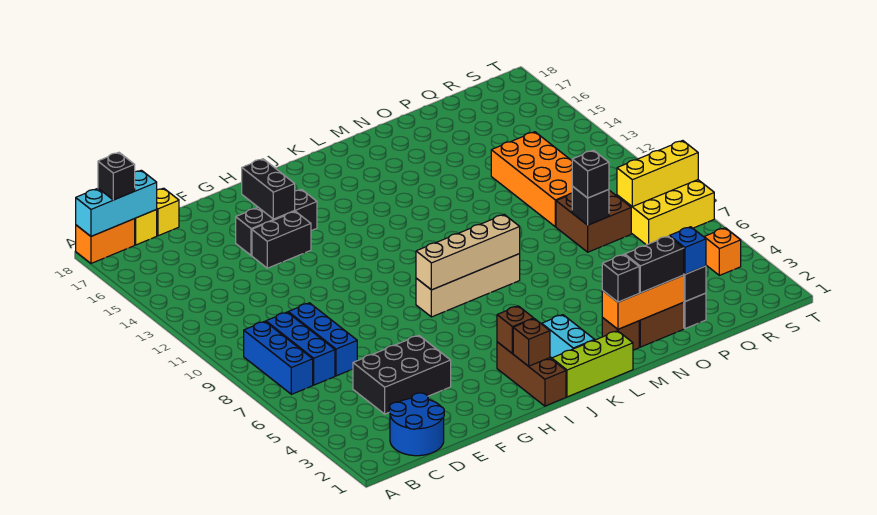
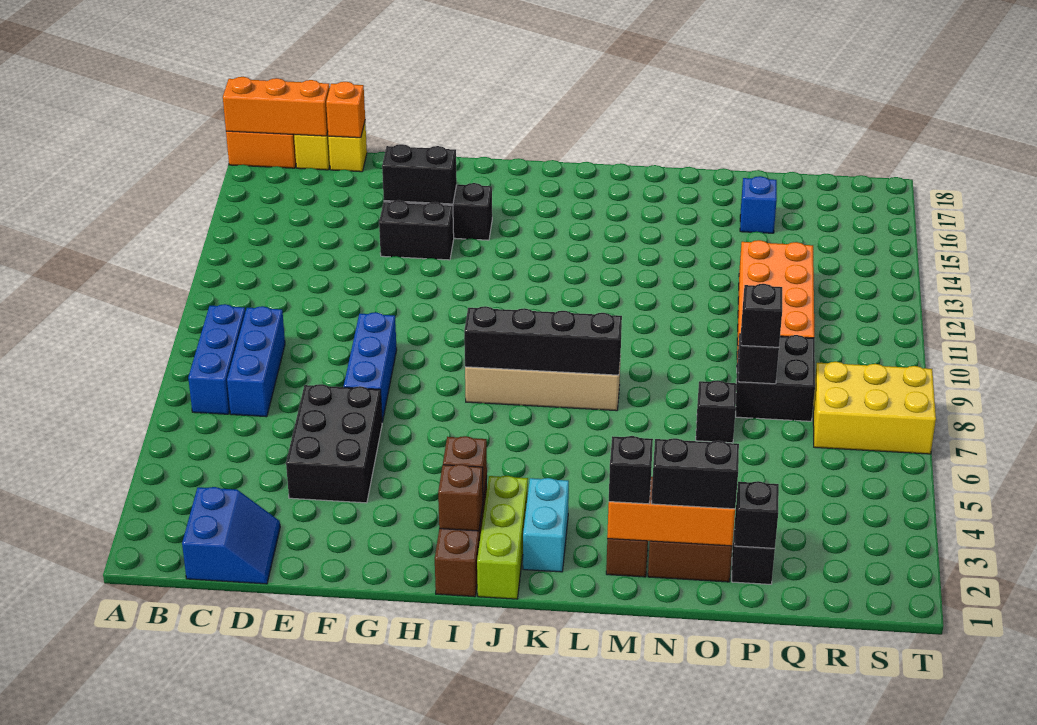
cyan 1x3 brick [76,170,157,236] -> orange 1x3 brick [223,77,330,136]
black 1x1 brick [98,152,135,200] -> black 1x1 brick moved to [696,380,736,443]
blue 2x2 round brick [389,393,444,456] -> blue 2x2 slope [182,487,280,584]
black 2x3 brick [353,335,451,414] -> black 2x3 brick turned to [286,384,382,503]
blue 1x3 brick [288,303,357,376] -> blue 1x3 brick moved to [344,312,397,422]
black 1x2 brick [242,159,295,219] -> black 1x2 brick turned to [382,144,457,204]
tan 1x4 brick [416,215,520,290] -> black 1x4 brick [464,306,622,375]
lime 1x3 brick [552,331,633,397] -> lime 1x3 brick turned to [477,476,528,599]
blue 1x1 brick [669,227,706,274] -> blue 1x1 brick moved to [740,176,777,233]
brown 2x2 brick [556,190,631,252] -> black 2x2 brick [736,334,815,421]
yellow 1x3 brick [617,141,698,207] -> none
orange 1x1 brick [704,228,741,275] -> orange 1x1 brick moved to [326,82,365,138]

